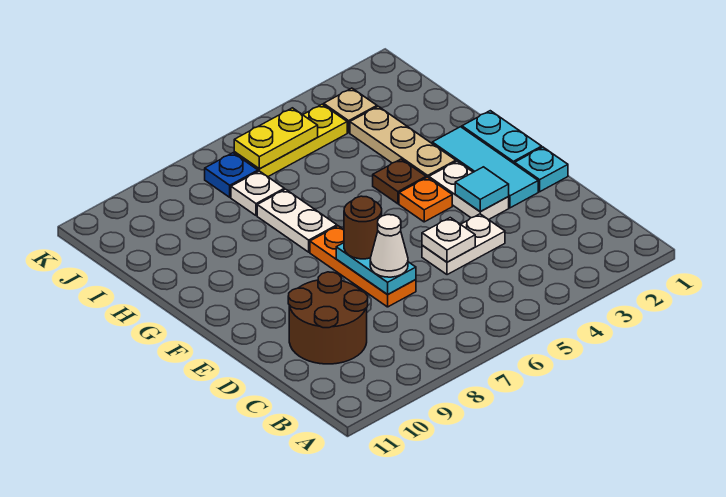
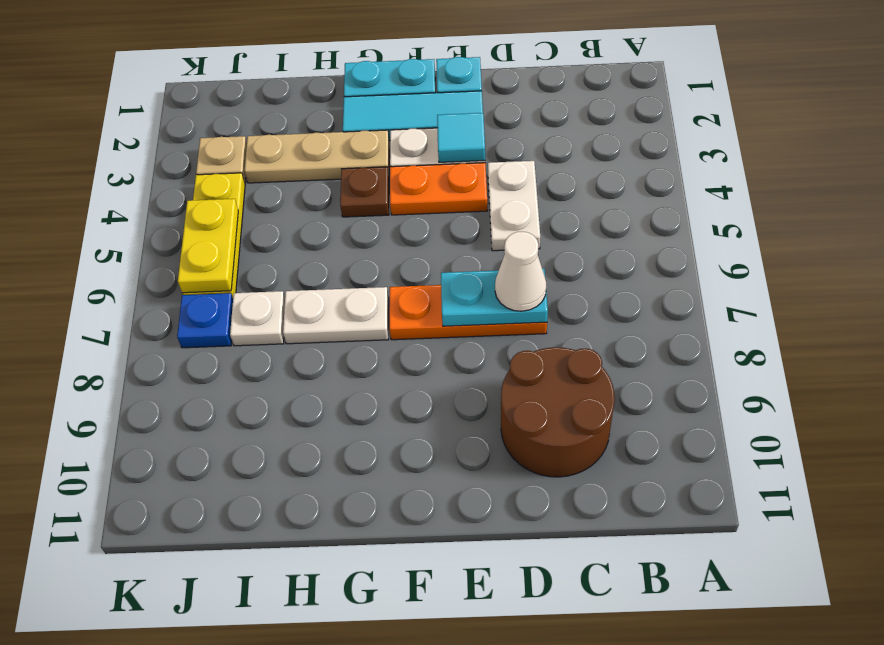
white 1x1 plate [422,218,475,262] -> none
brown 1x1 round brick [344,196,382,259] -> none
orange 1x1 plate [399,177,452,222] -> orange 1x2 plate [390,163,487,215]

